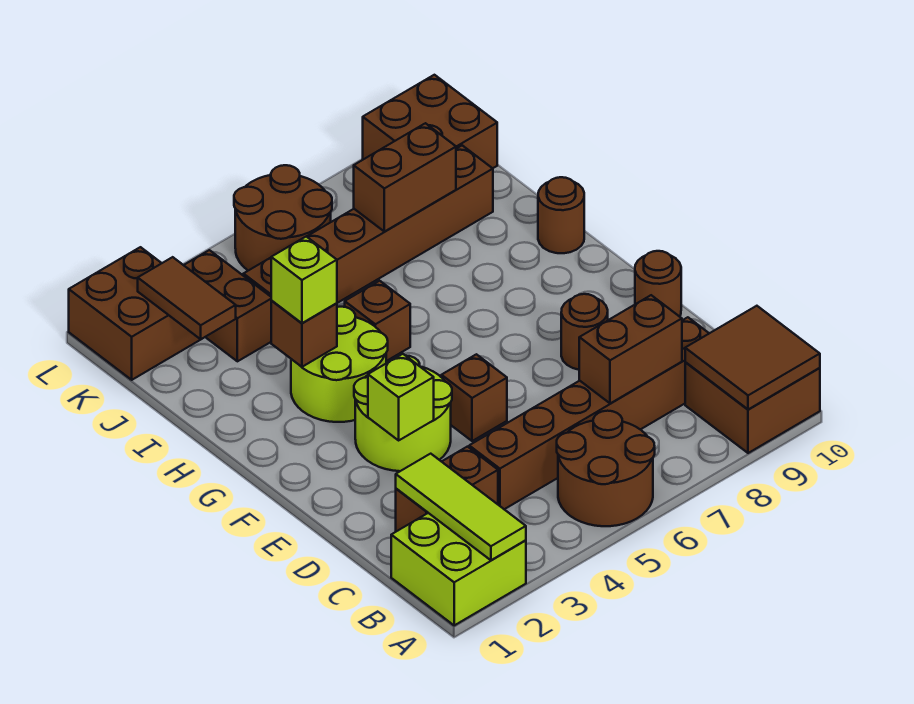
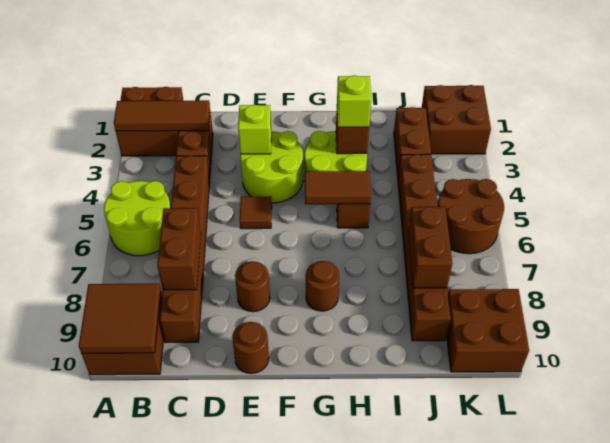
lime 2x2 brick [391,513,526,625] -> brown 2x2 brick [116,87,183,156]
lime 1x3 tile [396,454,526,560] -> brown 1x3 tile [114,100,210,131]
brown 2x2 round brick [557,411,655,526] -> lime 2x2 round brick [104,181,171,256]
brown 1x1 brick [441,354,507,441] -> brown 1x1 tile [240,197,272,229]
brown 1x1 round brick [538,177,584,253] -> brown 1x1 round brick moved to [306,261,339,311]
brown 1x2 tile [138,257,236,339] -> brown 1x2 tile moved to [305,171,371,204]
brown 1x2 brick [184,250,271,361] -> brown 1x2 brick turned to [394,107,431,176]

